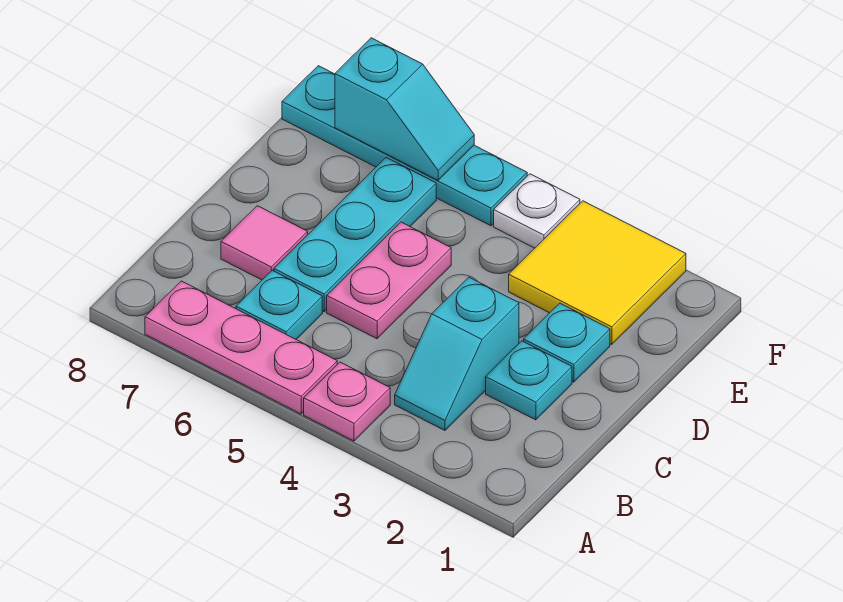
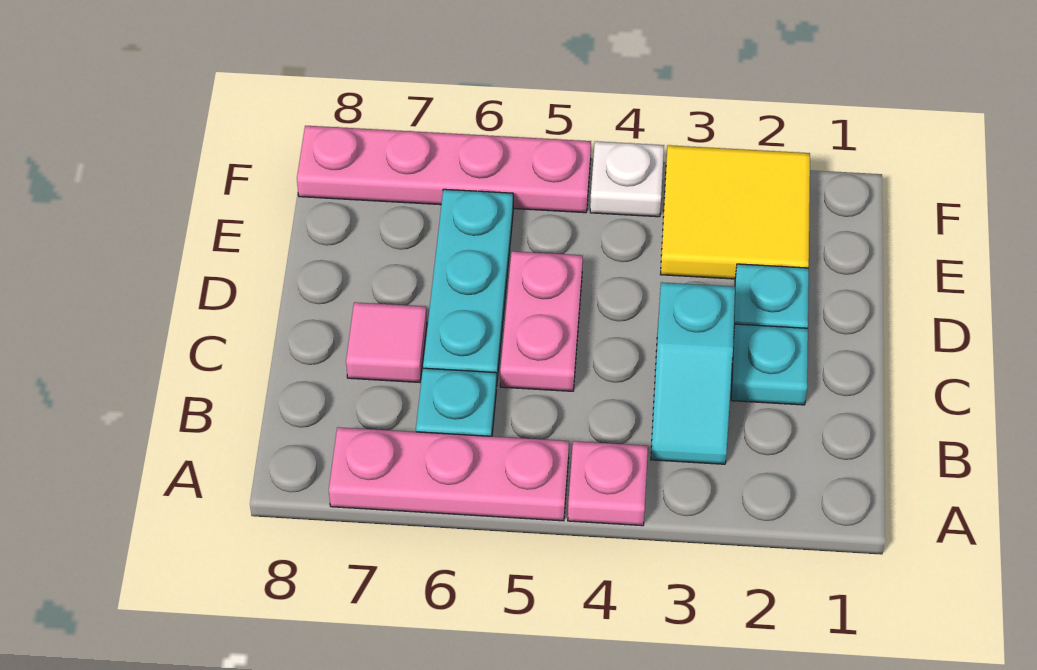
cyan 1x4 plate [282,66,527,226] -> pink 1x4 plate [297,126,591,213]
cyan 1x2 slope [335,38,474,180] -> none

